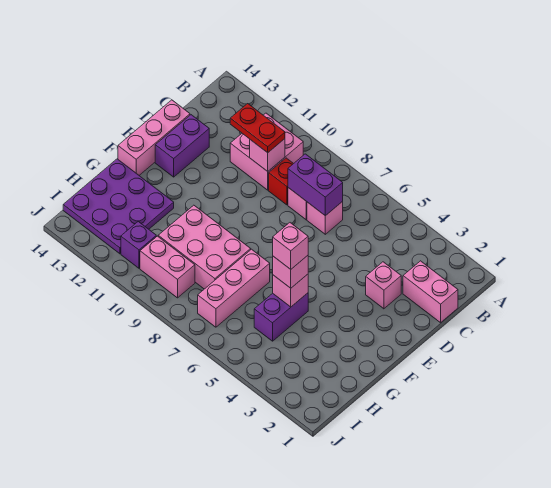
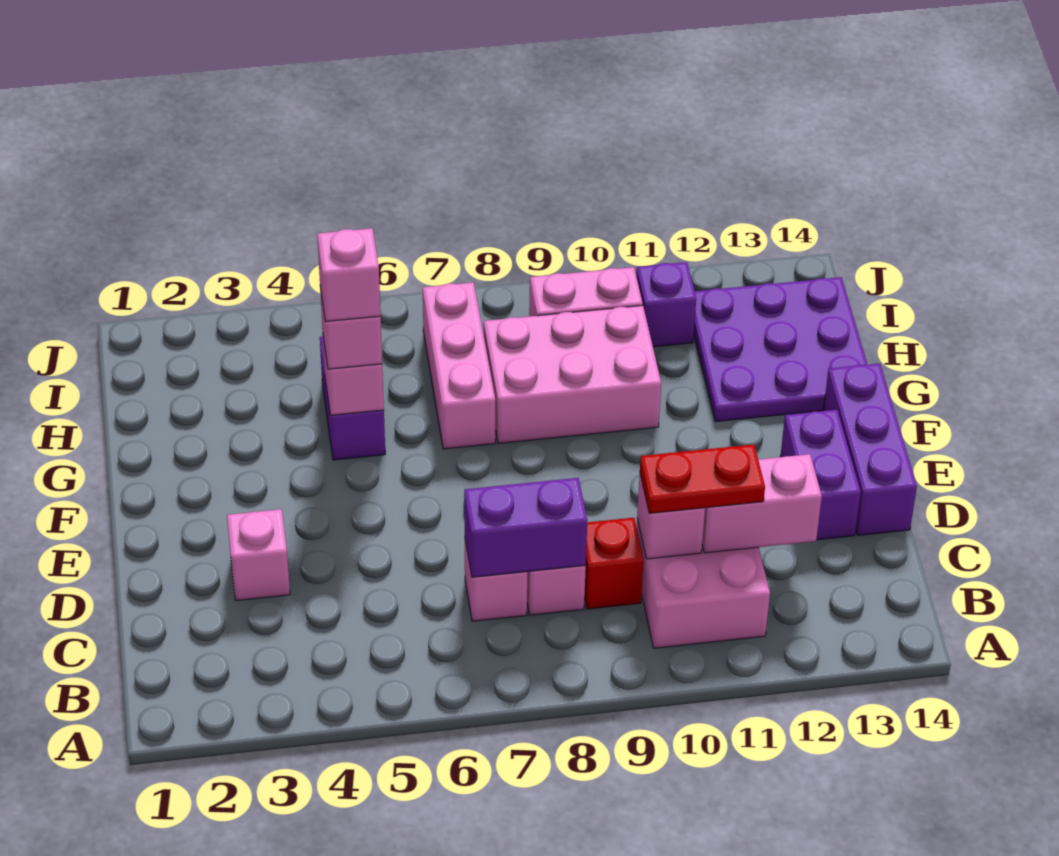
pink 1x2 brick [403,261,458,323] -> pink 1x2 brick moved to [702,454,822,553]
pink 1x3 brick [118,100,190,175] -> purple 1x3 brick [823,363,917,535]

